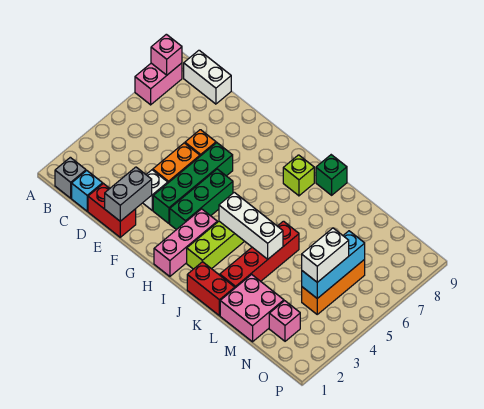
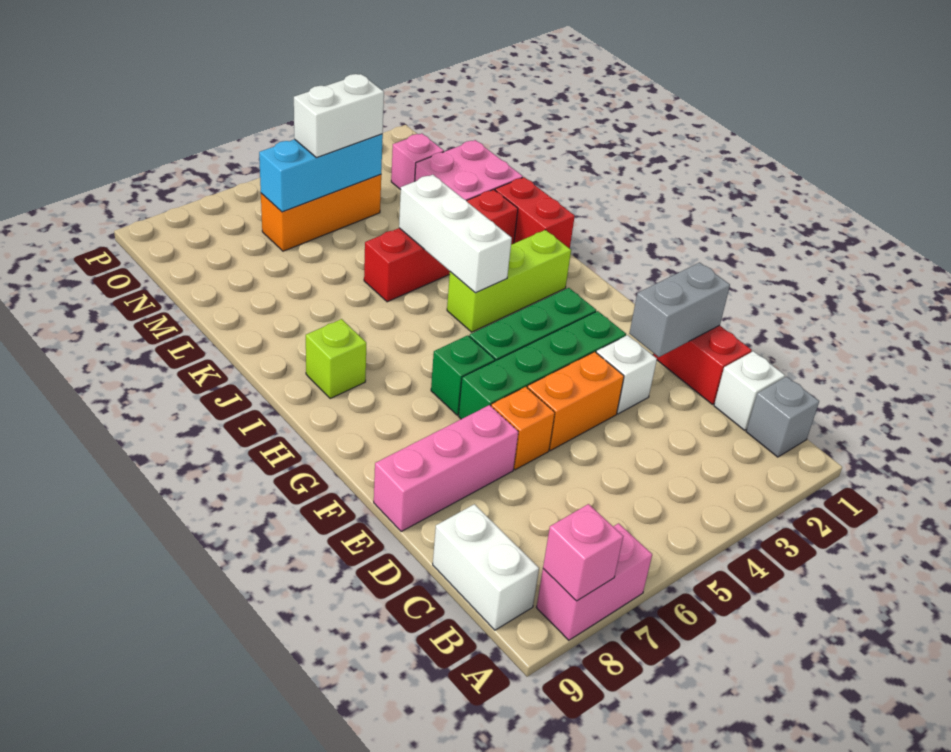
cyan 1x1 brick [72,171,103,211] -> white 1x1 brick [714,351,785,430]
pink 1x3 brick [154,209,217,276] -> pink 1x3 brick moved to [374,405,518,531]
green 1x1 brick [316,155,347,195] -> green 1x1 brick moved to [431,335,495,415]

